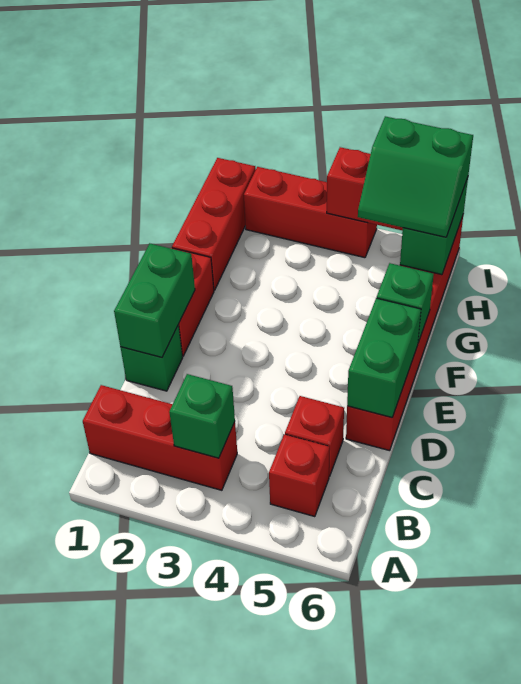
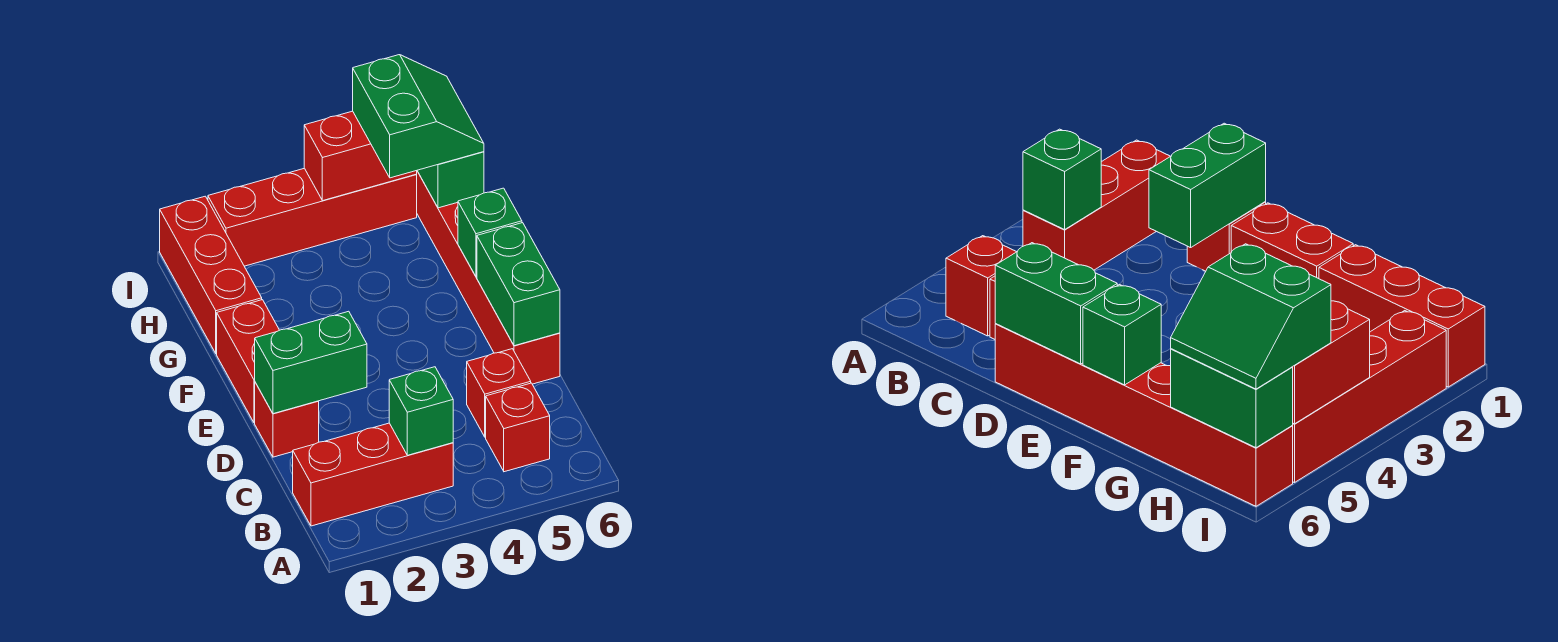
green 1x1 brick [120,325,183,391] -> red 1x1 brick [255,383,319,457]
green 1x2 brick [114,244,195,357] -> green 1x2 brick turned to [255,311,367,414]
green 2x2 slope [358,116,473,237] -> green 2x2 slope turned to [353,55,484,178]
red 1x3 brick [244,167,377,258] -> red 1x4 brick [208,168,417,266]

